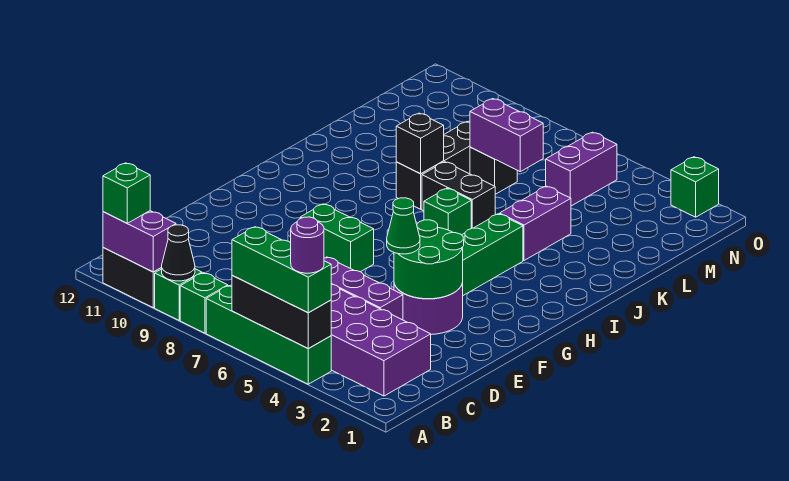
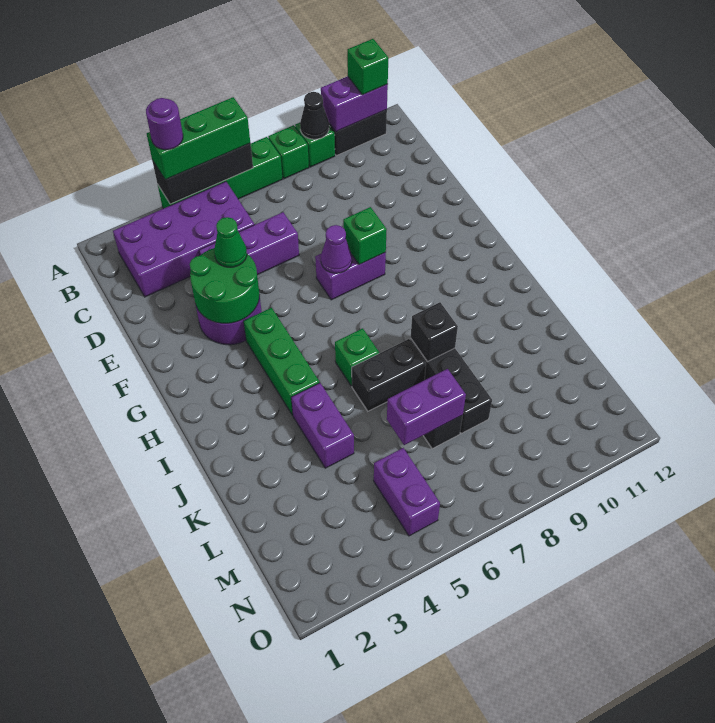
green 1x2 brick [300,204,374,272] -> purple 1x2 brick [315,252,386,300]
none -> purple 1x1 cone [321,225,352,273]
green 1x1 brick [671,157,719,217] -> green 1x1 brick moved to [343,207,387,265]

